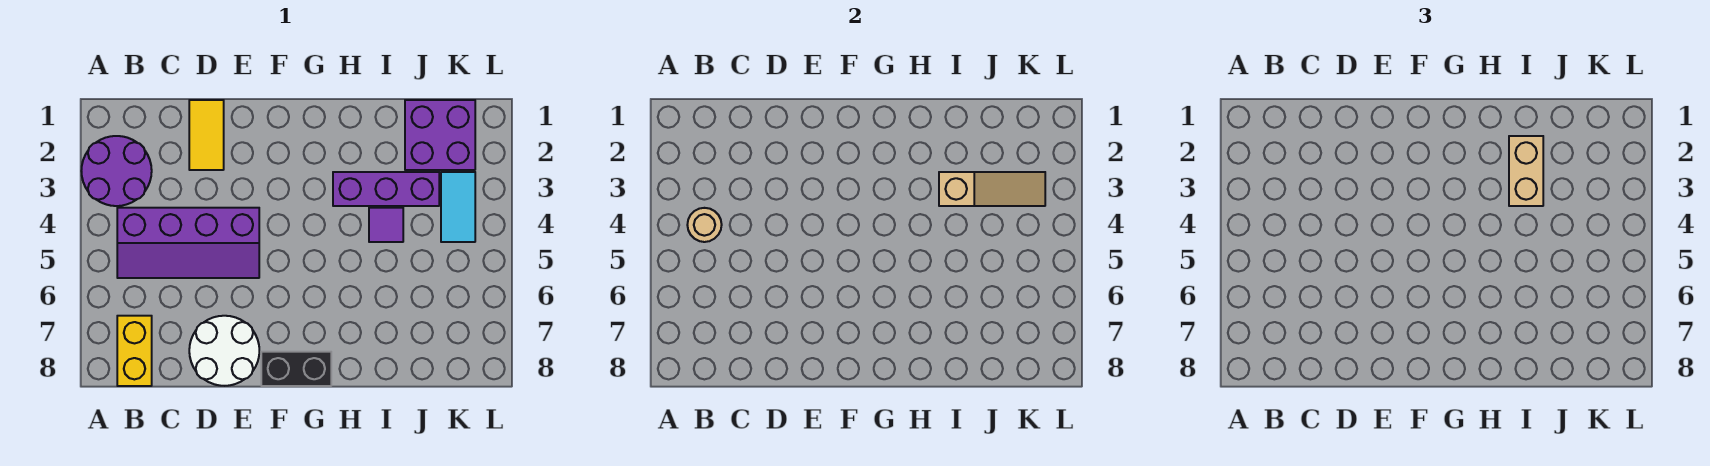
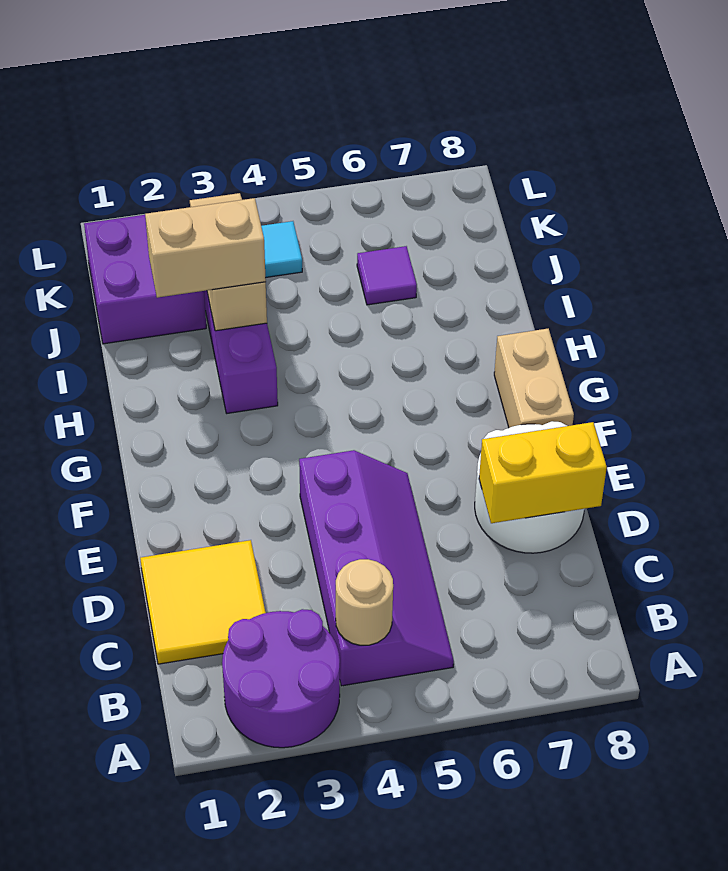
yellow 1x2 brick [117,316,152,386] -> yellow 1x2 brick moved to [479,422,607,523]
yellow 1x2 tile [189,100,224,170] -> yellow 2x2 tile [140,540,266,664]
black 1x2 brick [261,352,331,386] -> tan 1x2 brick [494,329,574,428]
purple 1x1 tile [369,208,403,242] -> purple 1x1 tile moved to [357,246,417,305]

